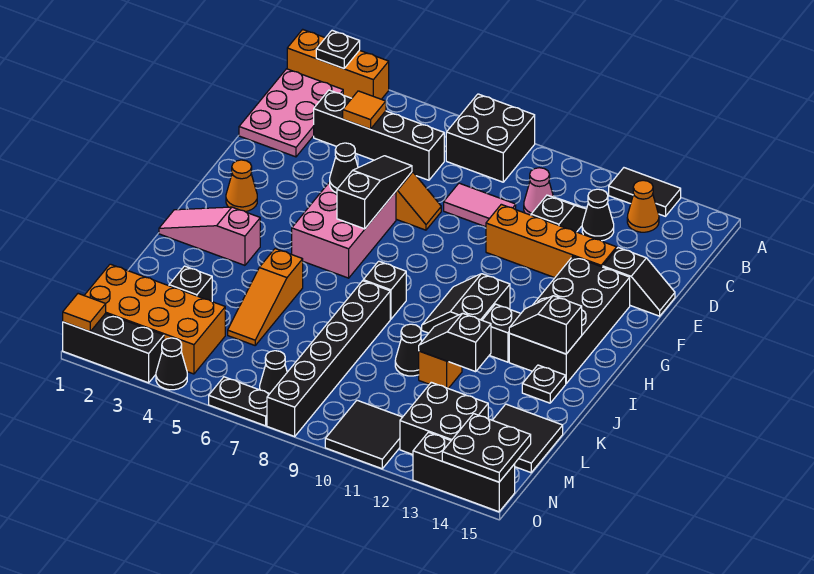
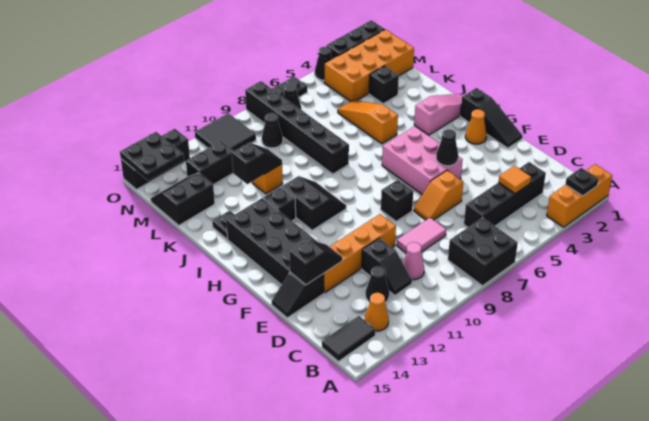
black 1x2 tile [609,168,681,216] -> black 1x2 tile moved to [322,316,375,361]
pink 2x3 plate [239,69,343,157] -> none
black 1x3 slope [337,156,412,229] -> black 1x3 slope moved to [460,88,522,148]
black 1x1 brick [363,261,406,319] -> black 1x1 brick moved to [381,180,413,221]
black 1x2 slope [509,296,582,354] -> black 1x2 slope moved to [289,239,342,285]
black 1x1 cone [395,324,422,376] -> black 1x1 cone moved to [262,113,283,148]
black 2x2 tile [493,404,563,473] -> black 2x2 slope [151,173,215,225]
black 2x2 brick [400,382,488,455] -> black 1x2 brick [186,141,234,185]
orange 1x1 tile [63,294,106,332] -> none

